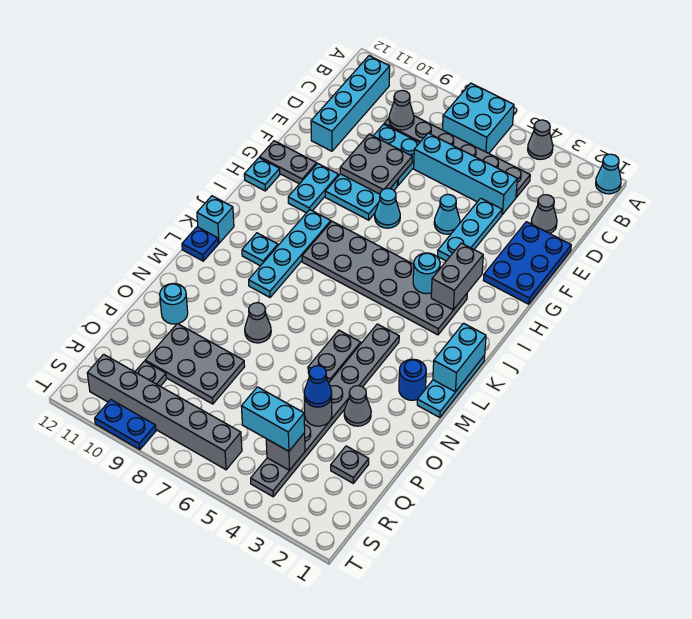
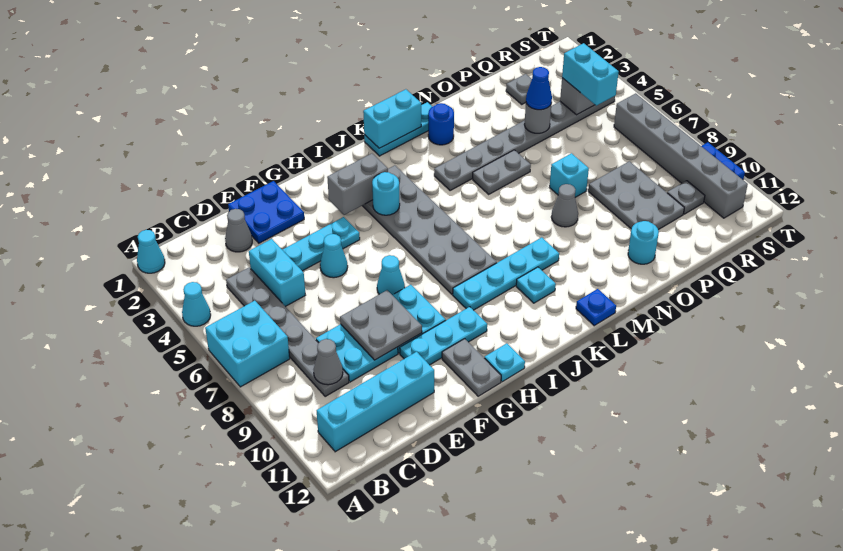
grey 1x1 cone [528,120,553,159] -> cyan 1x1 cone [182,282,211,326]
cyan 1x4 brick [414,133,517,214] -> cyan 1x2 brick [249,239,305,307]
blue 2x3 plate [483,222,571,304] -> blue 2x2 plate [228,181,304,243]
cyan 1x2 plate [288,163,339,213] -> cyan 1x3 plate [400,307,487,365]
cyan 1x1 brick [197,196,234,243] -> cyan 1x1 brick moved to [550,153,589,197]
grey 1x1 cone [344,386,371,426] -> none

